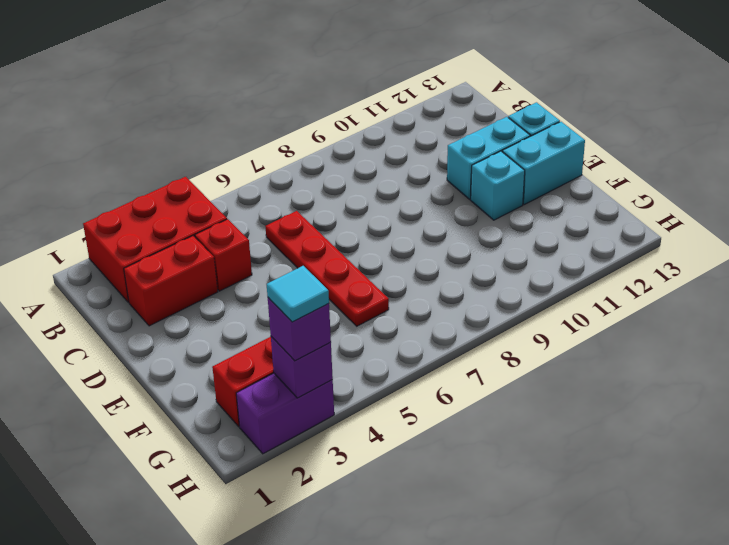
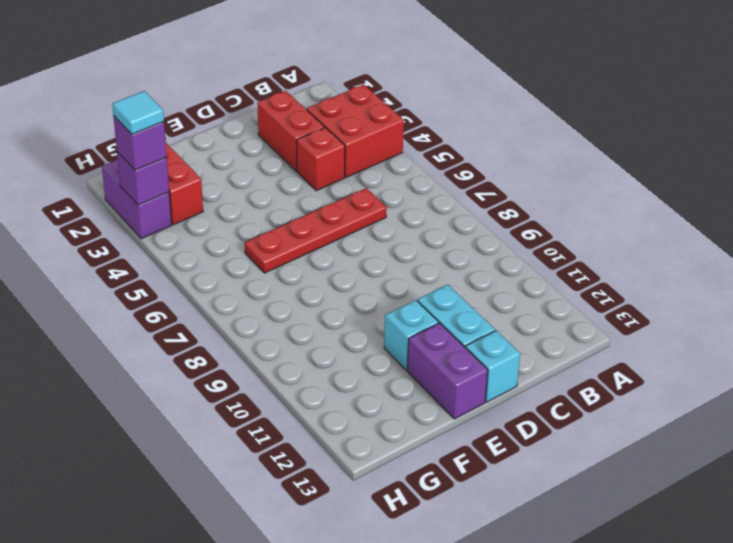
red 2x3 brick [83,177,227,302] -> red 2x2 brick [307,84,404,177]
cyan 1x2 brick [502,122,585,204] -> purple 1x2 brick [407,323,488,419]

